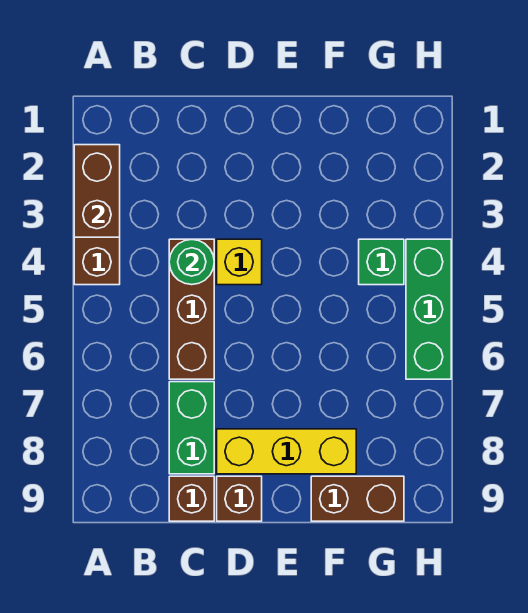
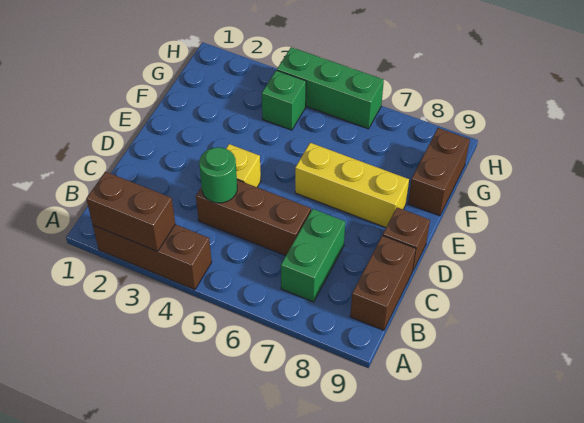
green 1x2 brick [169,382,214,474] -> green 1x2 brick turned to [281,209,345,302]
brown 1x1 brick [169,476,214,521] -> brown 1x2 brick [350,235,416,330]
yellow 1x3 brick [217,429,356,474] -> yellow 1x3 brick turned to [295,143,409,228]

